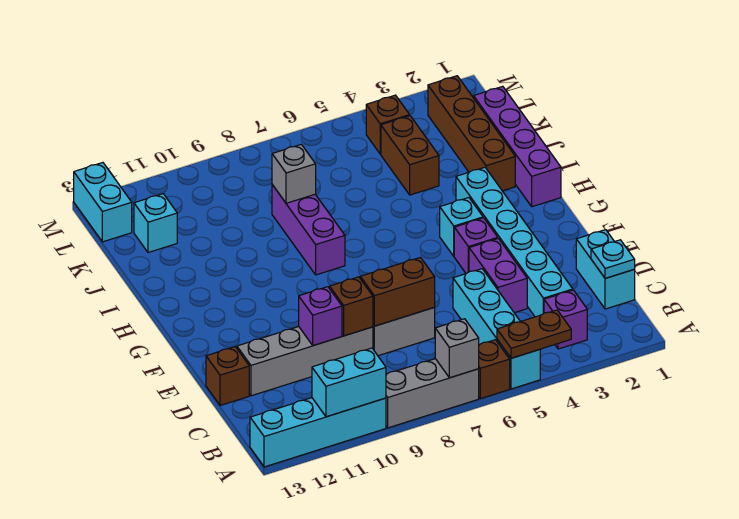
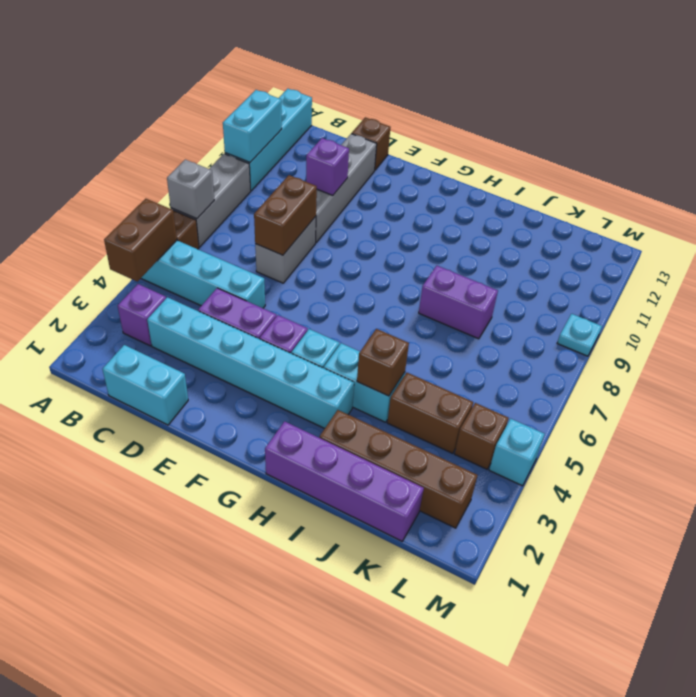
brown 1x2 plate [497,310,571,358] -> brown 1x2 brick [104,199,177,282]
cyan 1x1 plate [591,240,635,278] -> cyan 1x1 plate moved to [557,314,602,356]
brown 1x1 brick [330,277,373,336] -> brown 1x1 brick moved to [357,329,409,396]
purple 1x3 brick [272,185,345,275] -> purple 1x2 brick [419,266,498,339]
grey 1x1 brick [272,144,316,203] -> none
cyan 1x1 brick [134,194,177,253] -> cyan 1x1 brick moved to [489,419,544,486]
cyan 1x2 brick [74,163,132,242] -> cyan 1x2 brick moved to [324,343,405,422]

